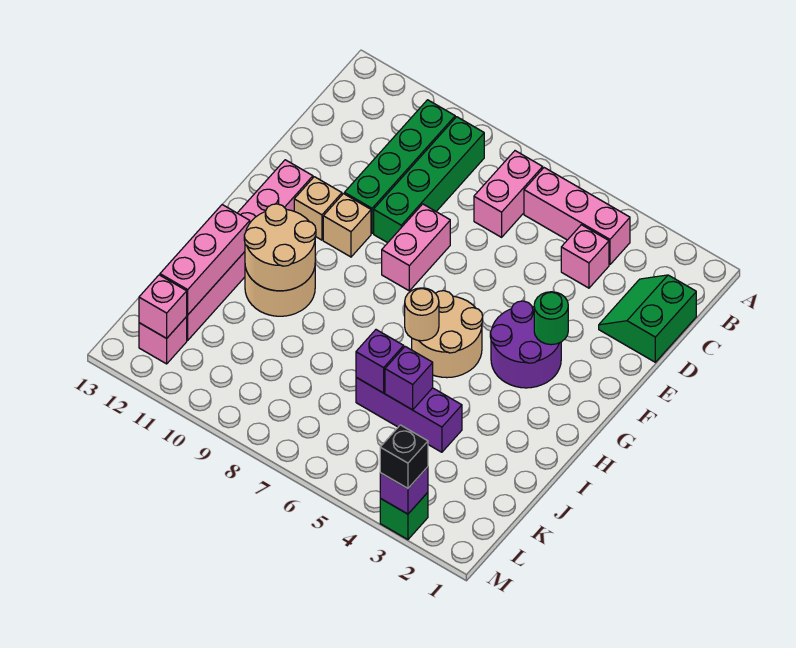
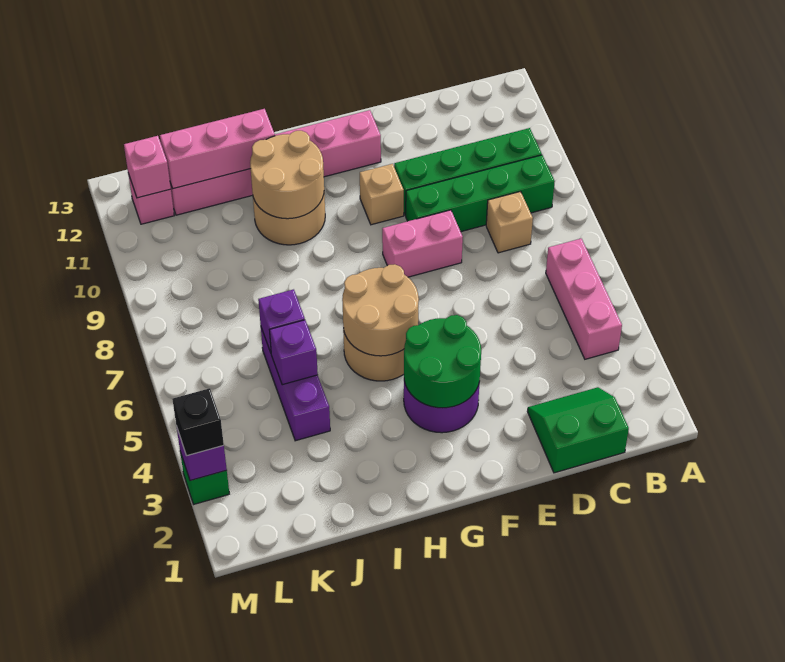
pink 1x2 brick [474,151,543,237] -> none
pink 1x1 brick [561,225,609,288] -> none
green 1x1 round brick [534,292,568,345] -> green 2x2 round brick [404,315,481,408]
tan 1x1 brick [294,177,342,240] -> tan 1x1 brick moved to [486,192,533,253]
tan 1x1 round brick [405,288,439,341] -> tan 2x2 round brick [342,264,419,356]

